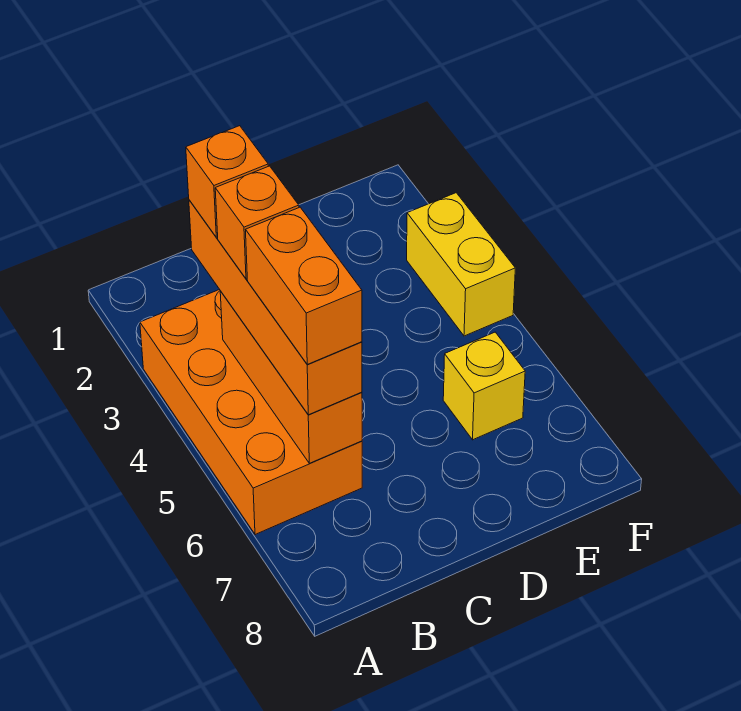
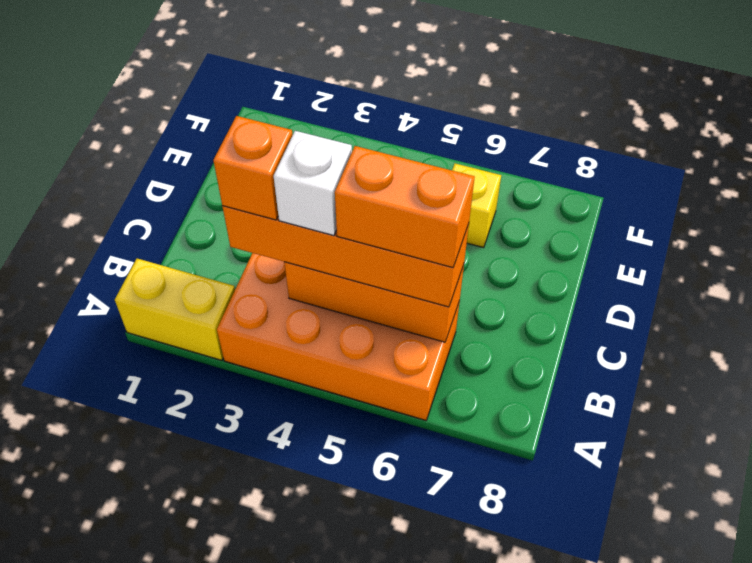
orange 1x1 brick [215,166,299,279] -> white 1x1 brick [274,131,352,236]
yellow 1x2 brick [407,193,515,336] -> yellow 1x2 brick moved to [115,259,235,360]

